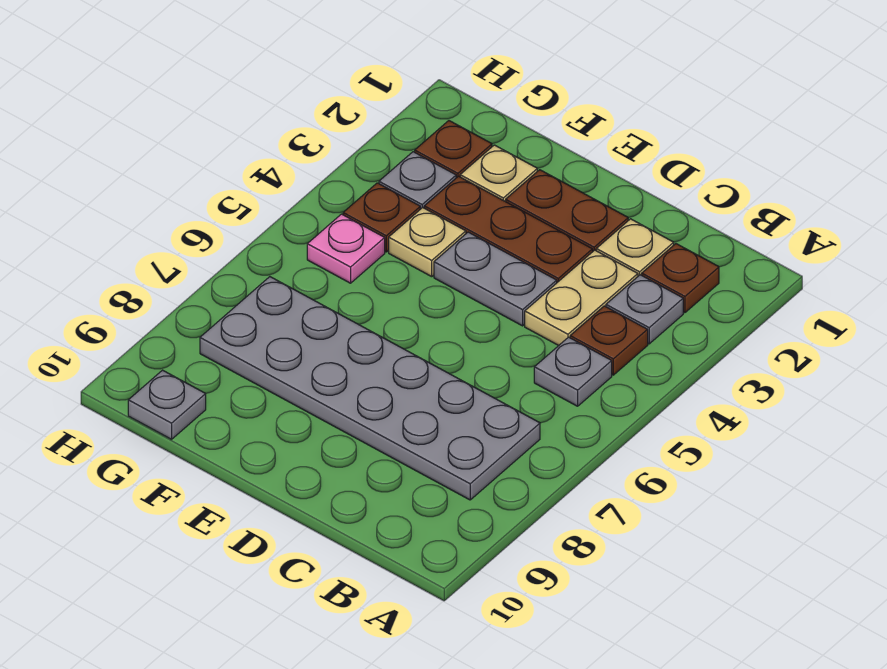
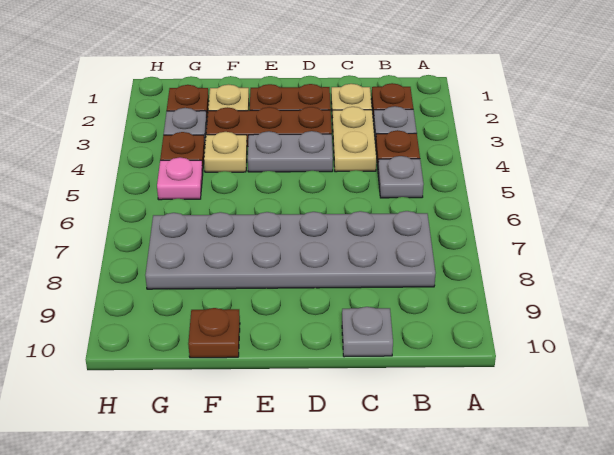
none -> brown 1x1 plate [188,308,240,358]
grey 1x1 plate [128,370,206,439] -> grey 1x1 plate moved to [342,307,393,357]

